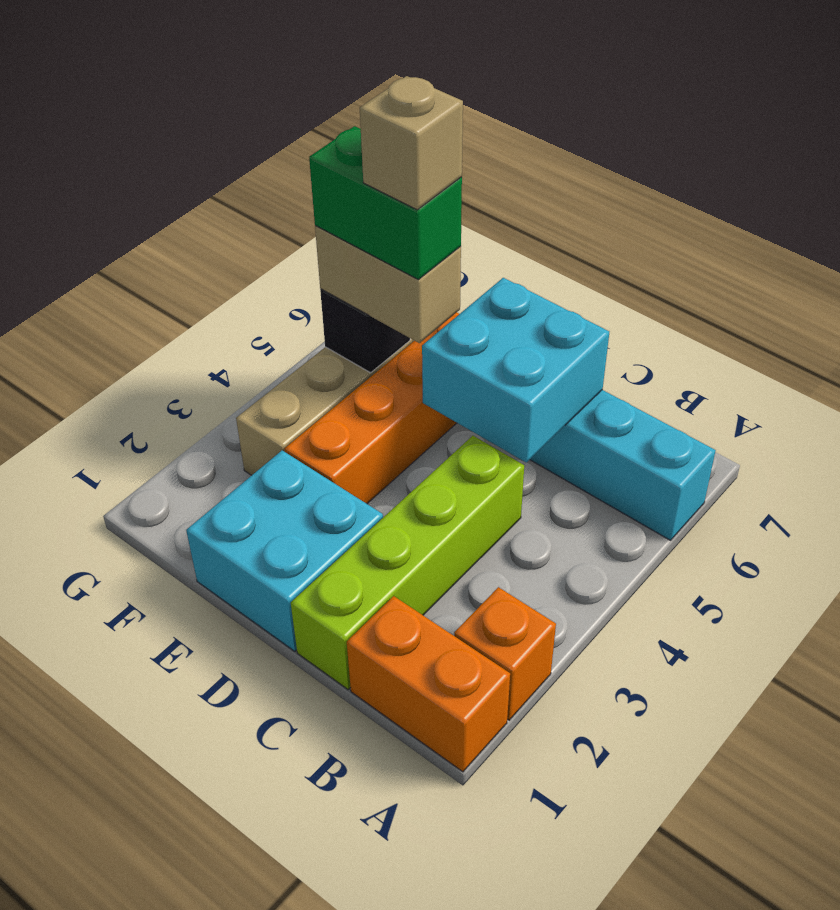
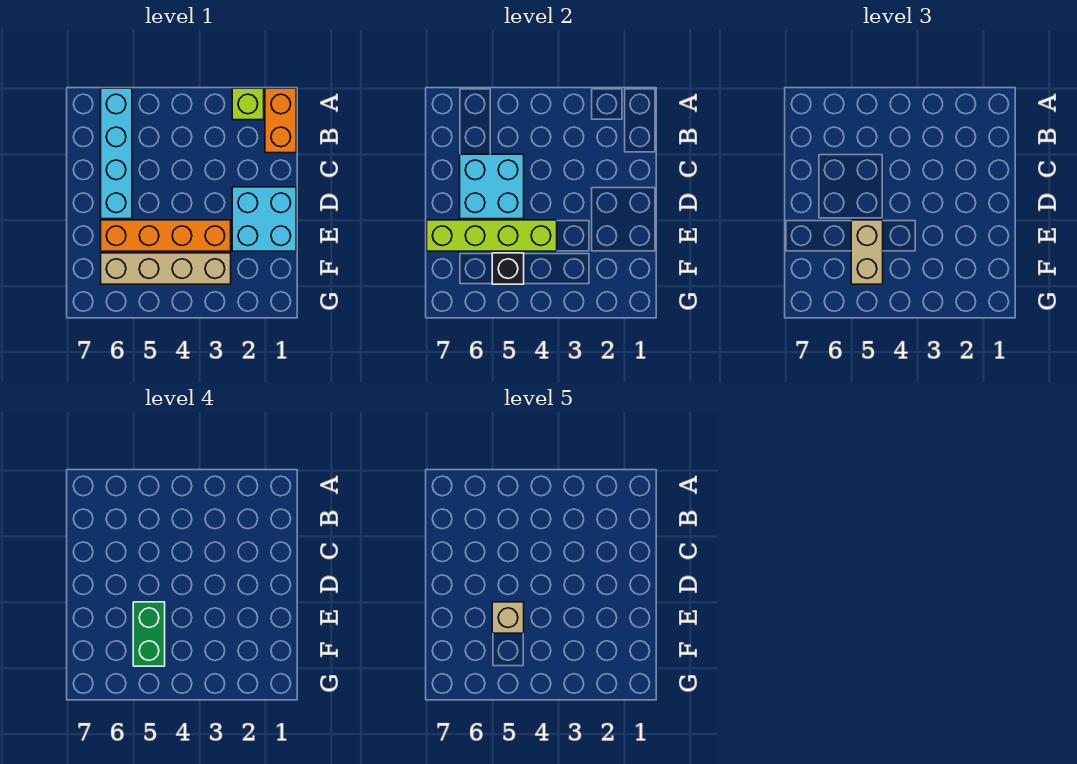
orange 1x1 brick [454,587,556,720] -> lime 1x1 brick [232,88,264,120]
lime 1x4 brick [291,436,524,689] -> lime 1x4 brick moved to [427,220,557,251]

